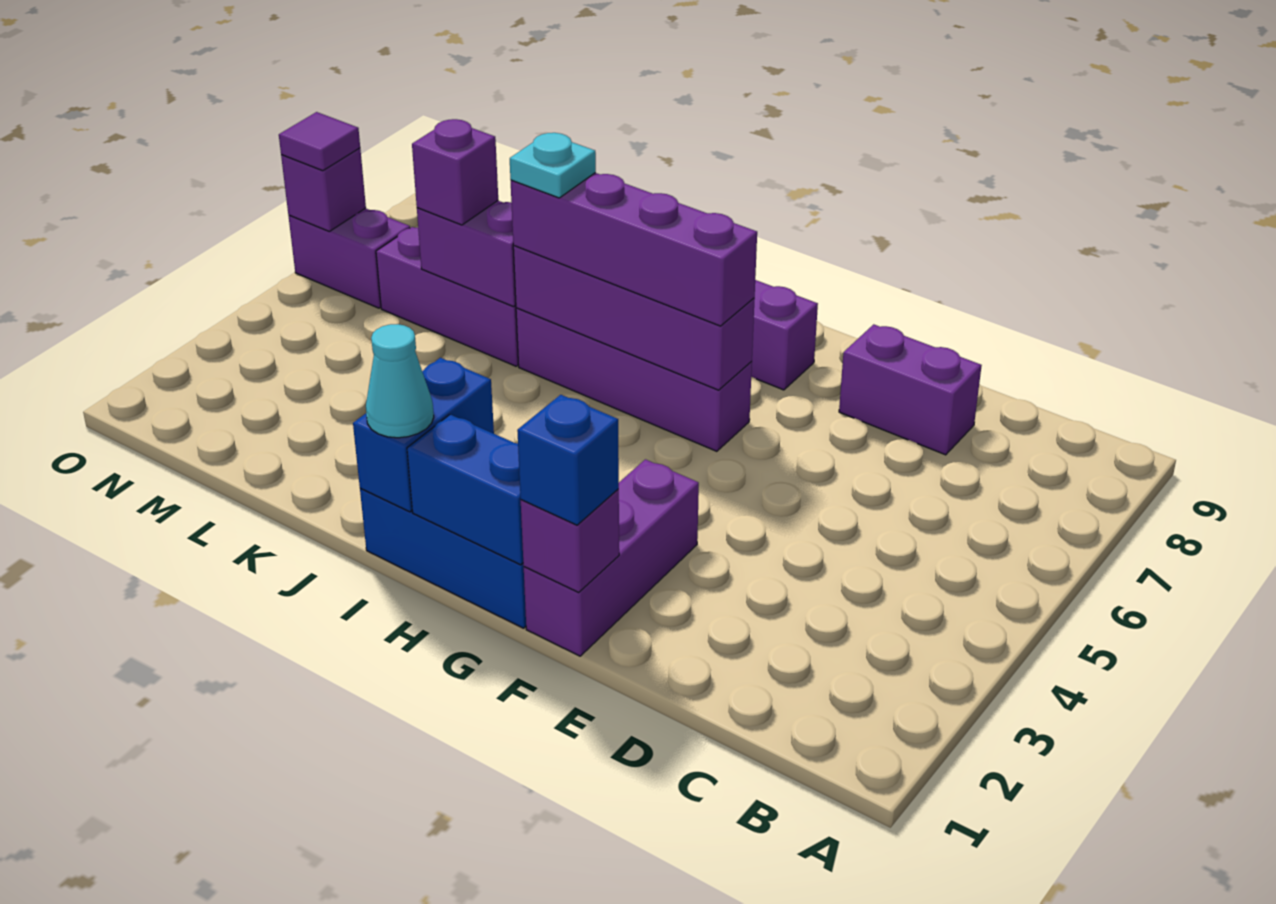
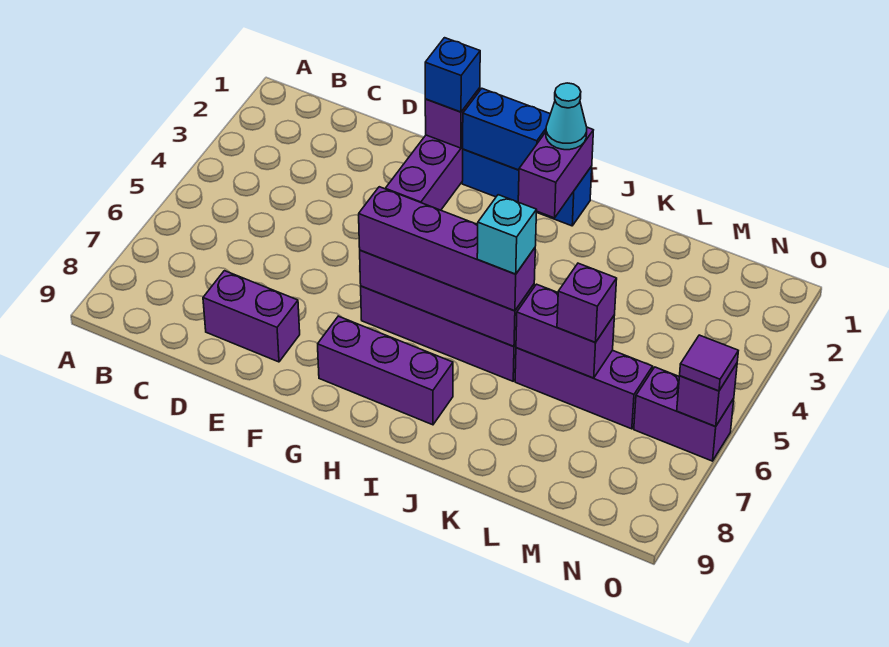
blue 1x2 brick [353,358,494,512] -> purple 1x2 brick [518,127,593,218]
cyan 1x1 plate [510,133,596,198] -> cyan 1x1 brick [477,195,537,274]

